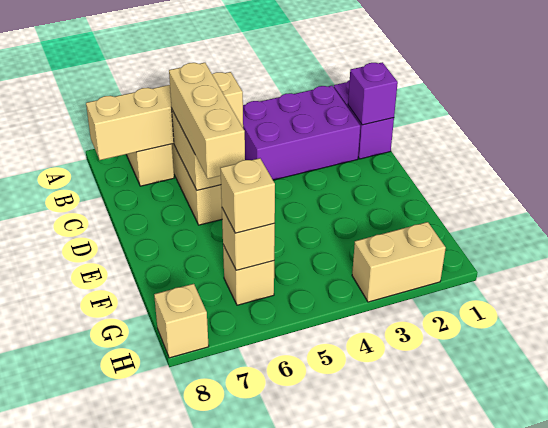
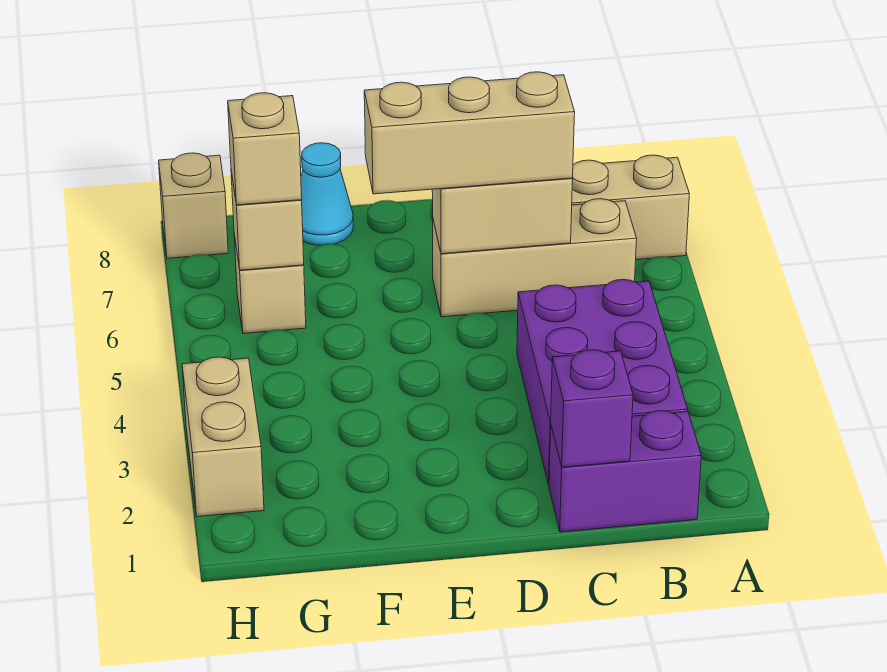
tan 1x4 brick [86,72,243,160] -> none
none -> cyan 1x1 cone [301,143,353,245]

